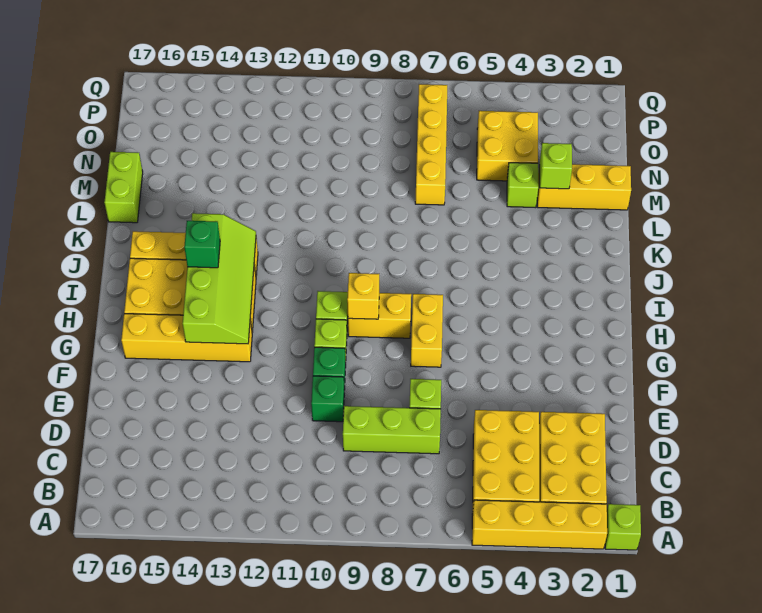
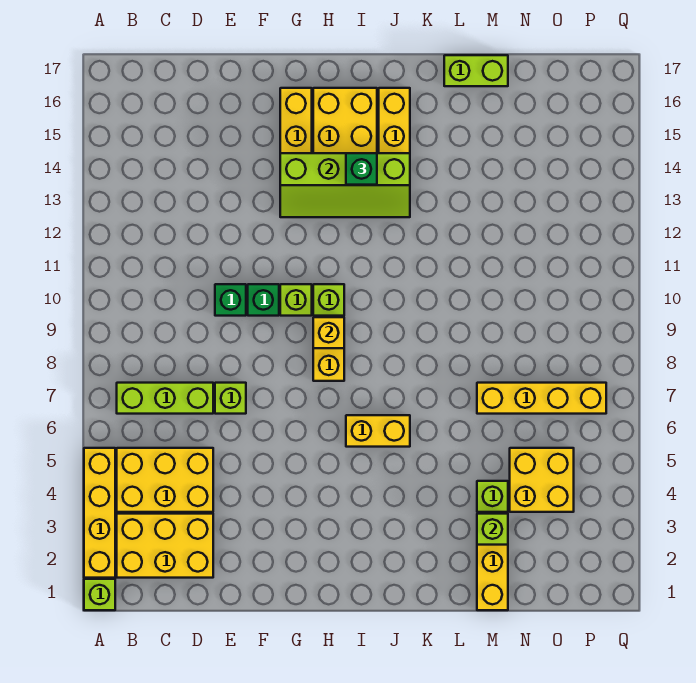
lime 1x3 brick [343,406,441,454] -> lime 1x3 brick turned to [117,383,213,414]
yellow 1x2 brick [411,294,443,367] -> yellow 1x2 brick moved to [346,415,410,447]

